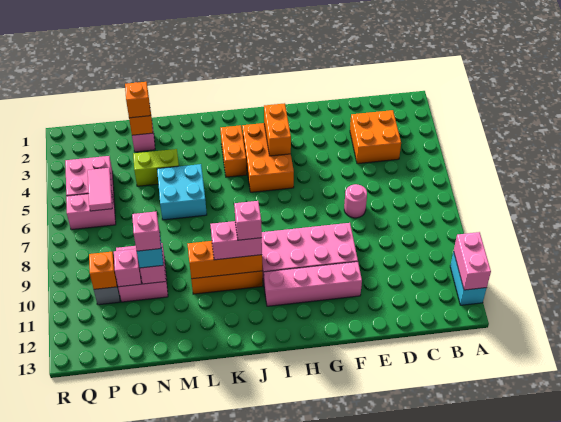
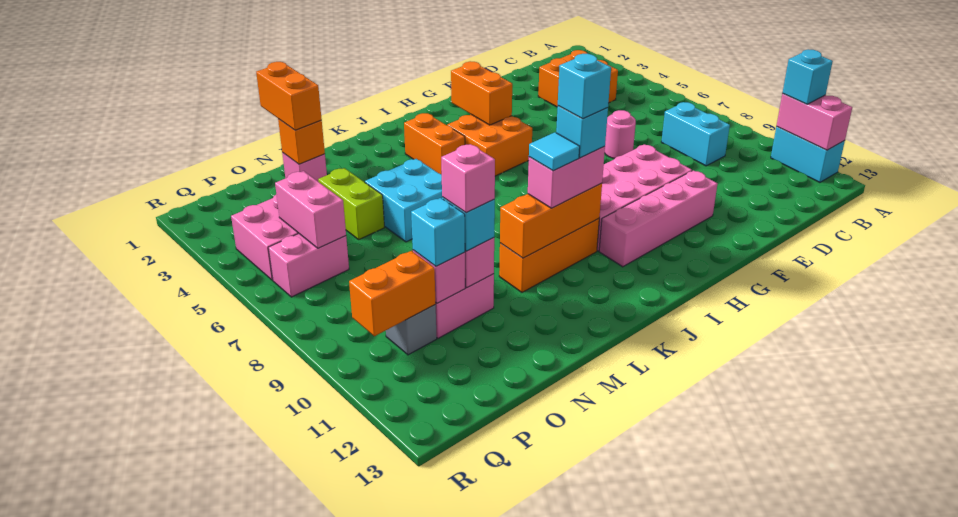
none -> cyan 1x1 brick [783,49,833,104]
none -> cyan 1x2 brick [661,102,730,166]
orange 2x3 brick [242,123,294,192] -> orange 2x2 brick [448,114,532,176]
pink 1x1 brick [234,201,262,240] -> cyan 1x1 brick [556,106,608,158]
none -> cyan 1x1 brick [558,54,611,119]
none -> cyan 1x1 tile [529,132,580,171]
lime 1x2 brick [133,149,179,186] -> lime 1x2 brick turned to [318,168,384,239]
orange 1x1 brick [125,82,150,118] -> orange 1x2 brick [256,62,322,130]
none -> cyan 1x1 brick [411,198,465,266]
pink 1x2 tile [88,168,112,211] -> pink 1x2 brick [275,171,346,248]
orange 1x1 brick [89,252,117,289] -> orange 1x2 brick [349,251,436,336]

